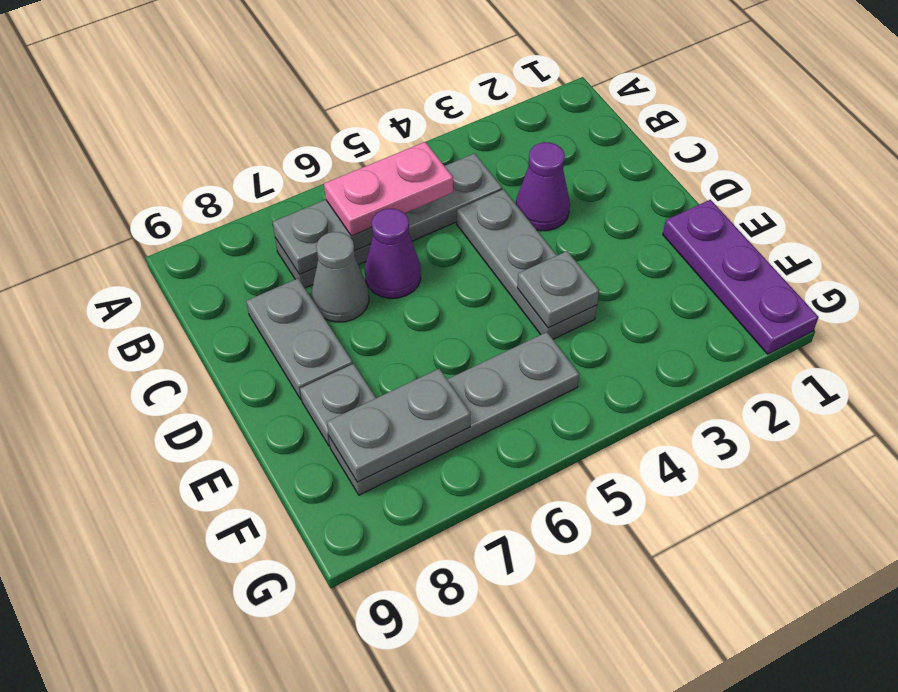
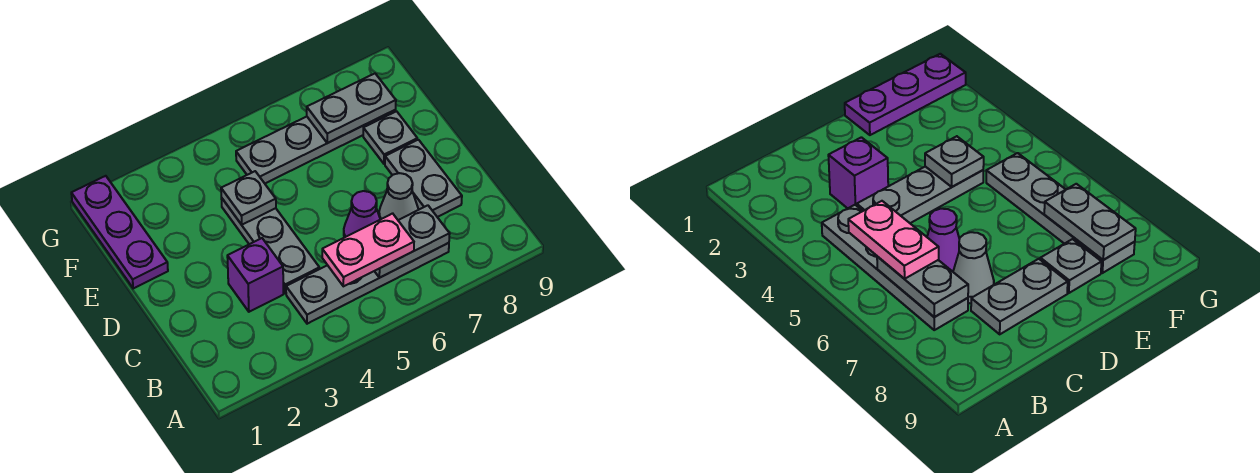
purple 1x1 cone [516,142,570,231] -> purple 1x1 brick [227,238,283,312]

